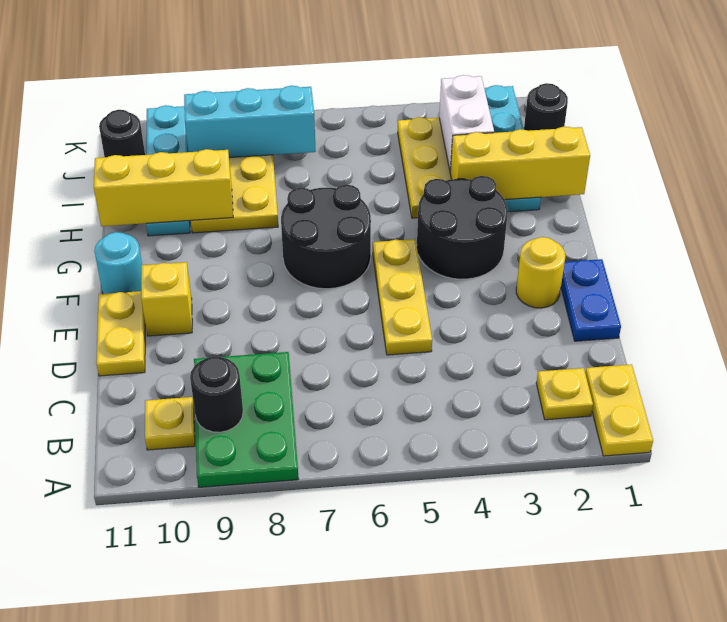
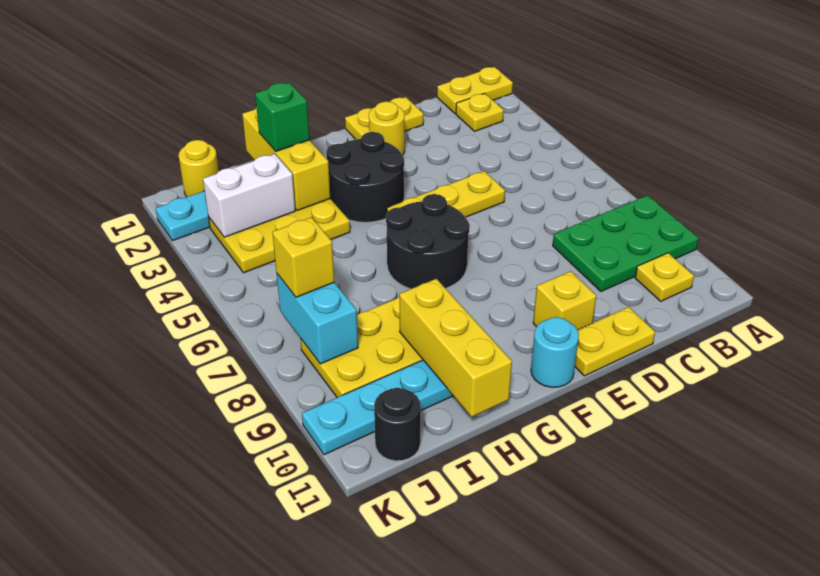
black 1x1 round brick [190,357,243,432] -> none
blue 1x2 plate [561,259,621,341] -> yellow 1x2 plate [345,97,423,140]
none -> green 1x1 brick [255,82,310,151]
black 1x1 round brick [524,83,568,131] -> yellow 1x1 round brick [179,140,219,197]
cyan 1x3 brick [184,86,316,158] -> cyan 1x2 brick [277,274,358,364]
none -> yellow 1x1 brick [272,217,334,297]

